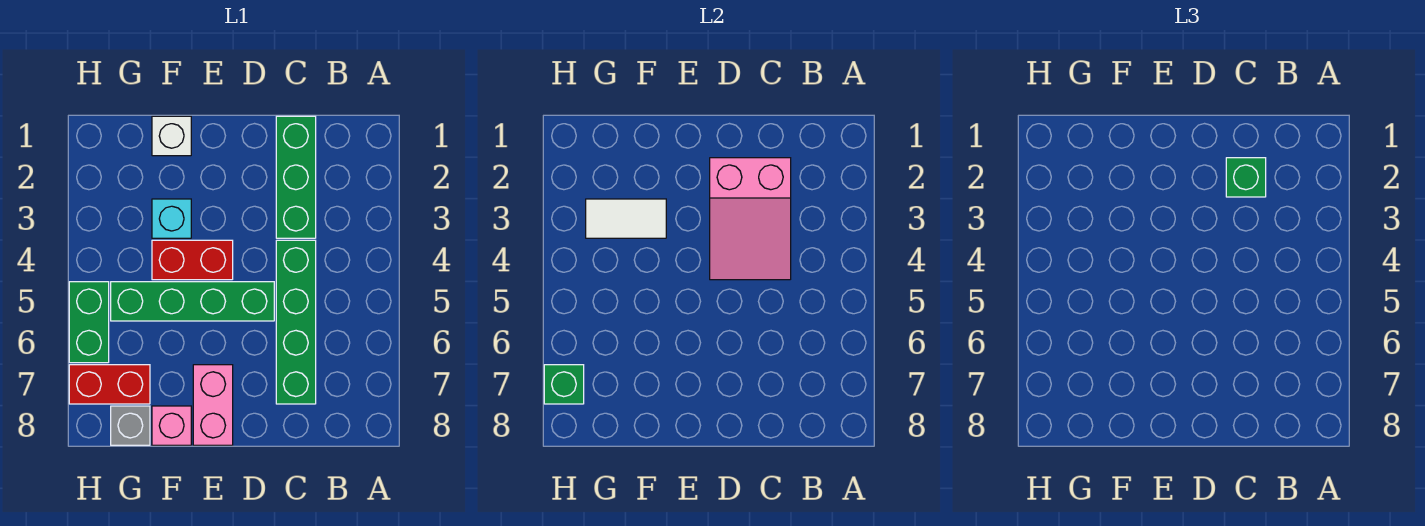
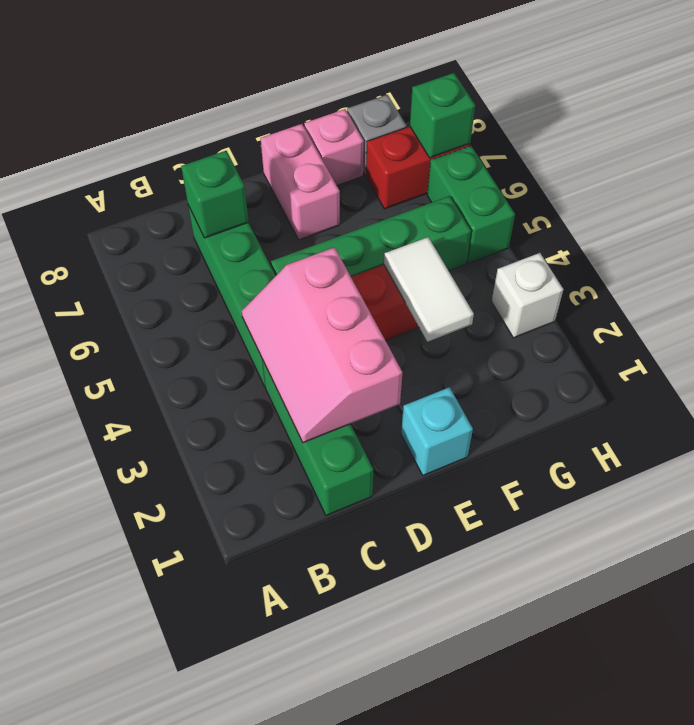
pink 2x3 slope [710,158,791,280] -> pink 2x3 slope turned to [242,247,403,443]
green 1x1 brick [1226,158,1266,197] -> green 1x1 brick moved to [181,151,249,238]
white 1x1 brick [152,116,191,156] -> white 1x1 brick moved to [492,253,563,338]
cyan 1x1 brick [152,199,191,238] -> cyan 1x1 brick moved to [401,387,473,475]
white 1x2 tile [586,199,666,238] -> white 1x2 tile turned to [384,237,474,342]

